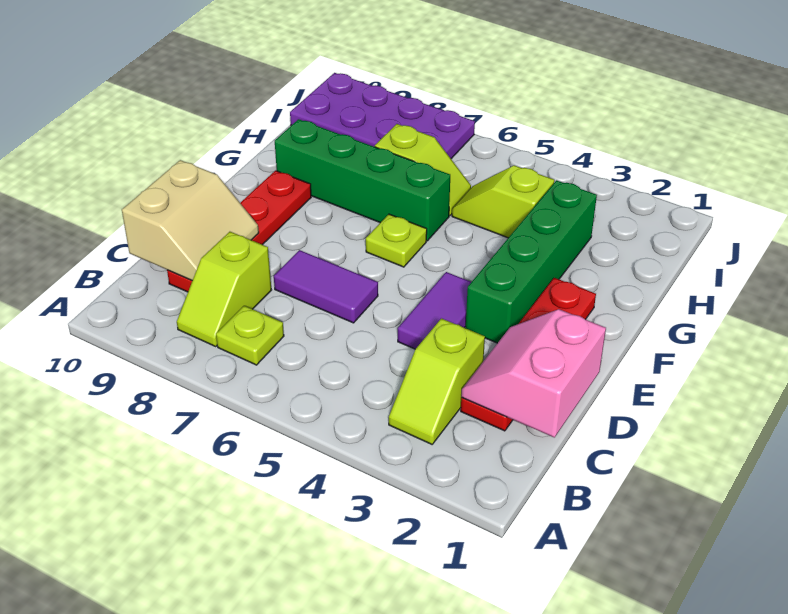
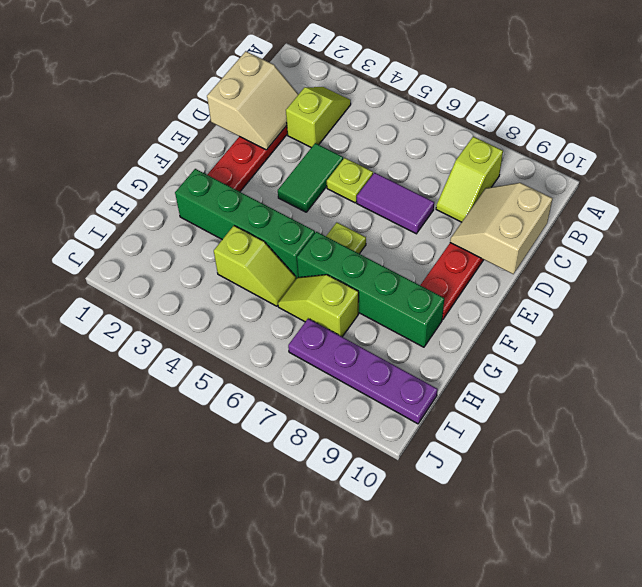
lime 1x1 plate [216,306,284,365] -> lime 1x1 plate moved to [327,158,373,203]
lime 1x2 slope [177,232,271,346] -> lime 1x2 slope turned to [436,136,503,222]
pink 2x2 slope [461,309,606,438] -> tan 2x2 slope [207,51,299,150]
purple 1x2 tile [398,272,471,349] -> green 1x2 tile [278,143,343,212]
green 1x4 brick [466,180,597,343] -> green 1x4 brick turned to [175,169,315,279]
purple 2x4 plate [290,73,475,159] -> purple 1x4 plate [288,319,438,424]

